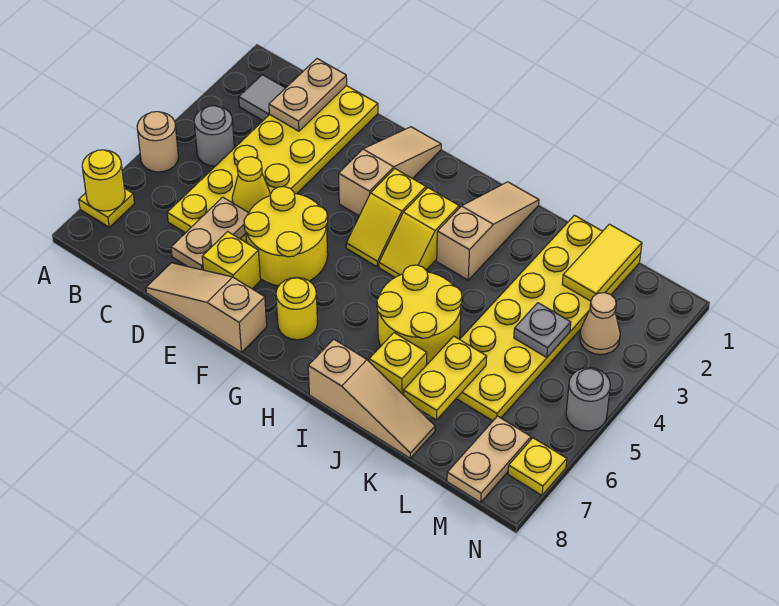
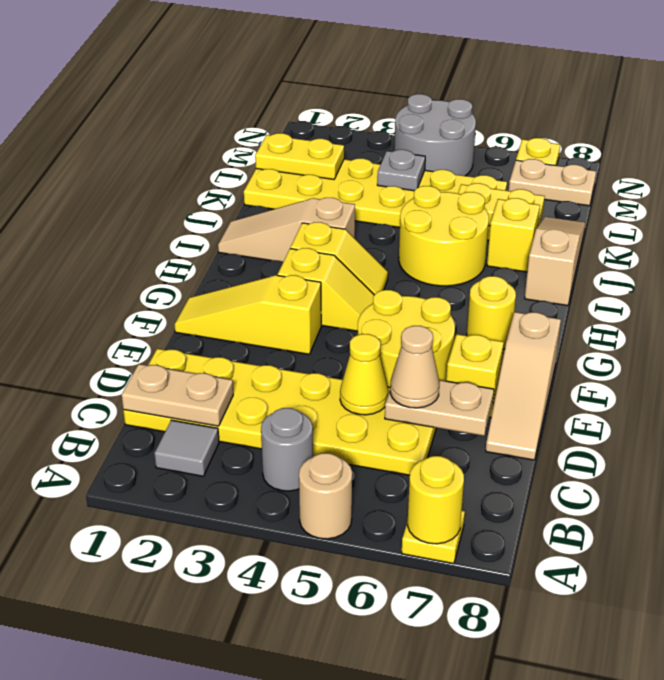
tan 1x3 slope [339,127,441,216] -> yellow 1x3 slope [174,275,321,354]
yellow 1x2 tile [562,224,642,301] -> yellow 1x2 plate [255,133,344,179]
tan 1x1 cone [580,293,620,355] -> tan 1x1 cone moved to [390,326,439,408]
grey 1x1 round brick [566,368,610,431] -> grey 2x2 round brick [394,94,476,176]

